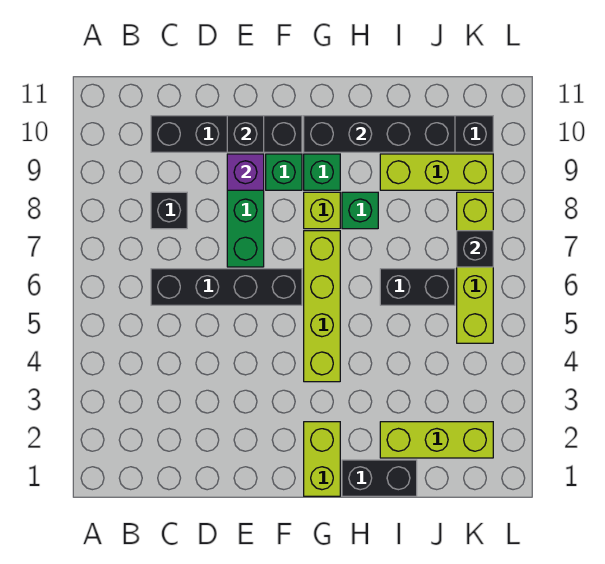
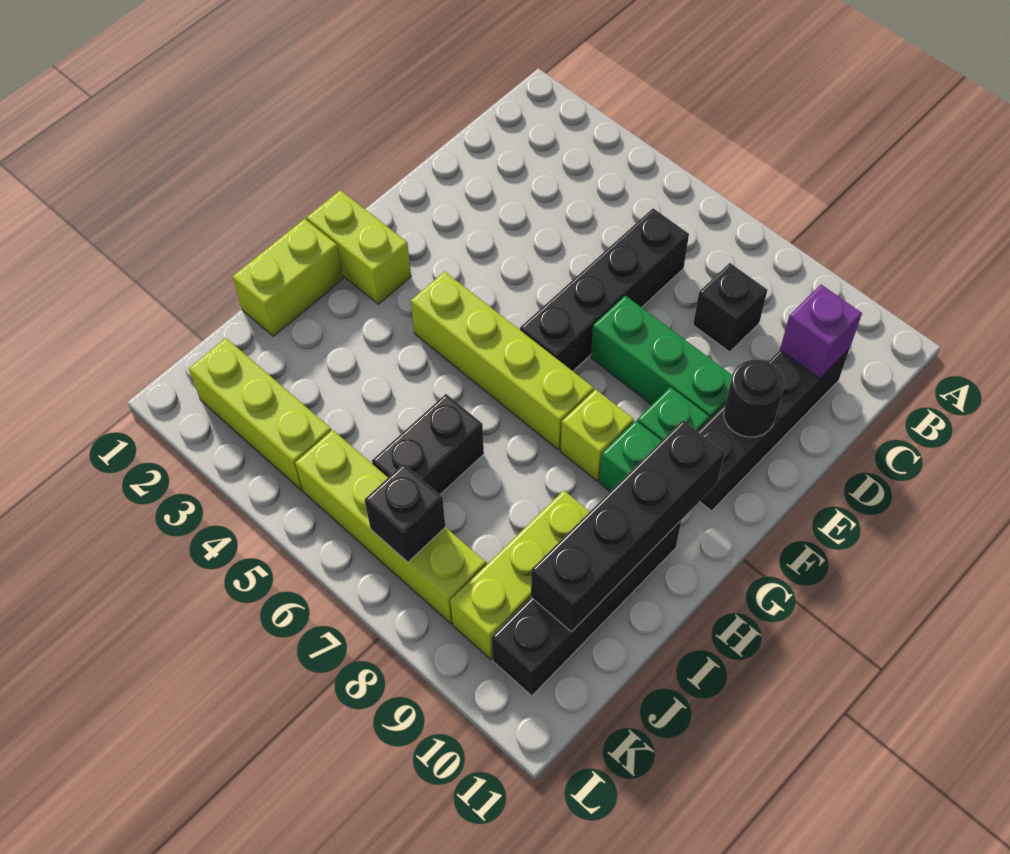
purple 1x1 brick [227,154,264,190] -> purple 1x1 brick moved to [780,285,862,379]
black 1x1 brick [227,116,264,152] -> black 1x1 round brick [724,360,784,437]
black 1x2 brick [342,460,417,496] -> lime 1x2 brick [233,219,343,336]
green 1x1 brick [342,192,378,229] -> none
lime 1x3 brick [380,422,493,458] -> lime 1x3 brick turned to [189,338,331,490]

